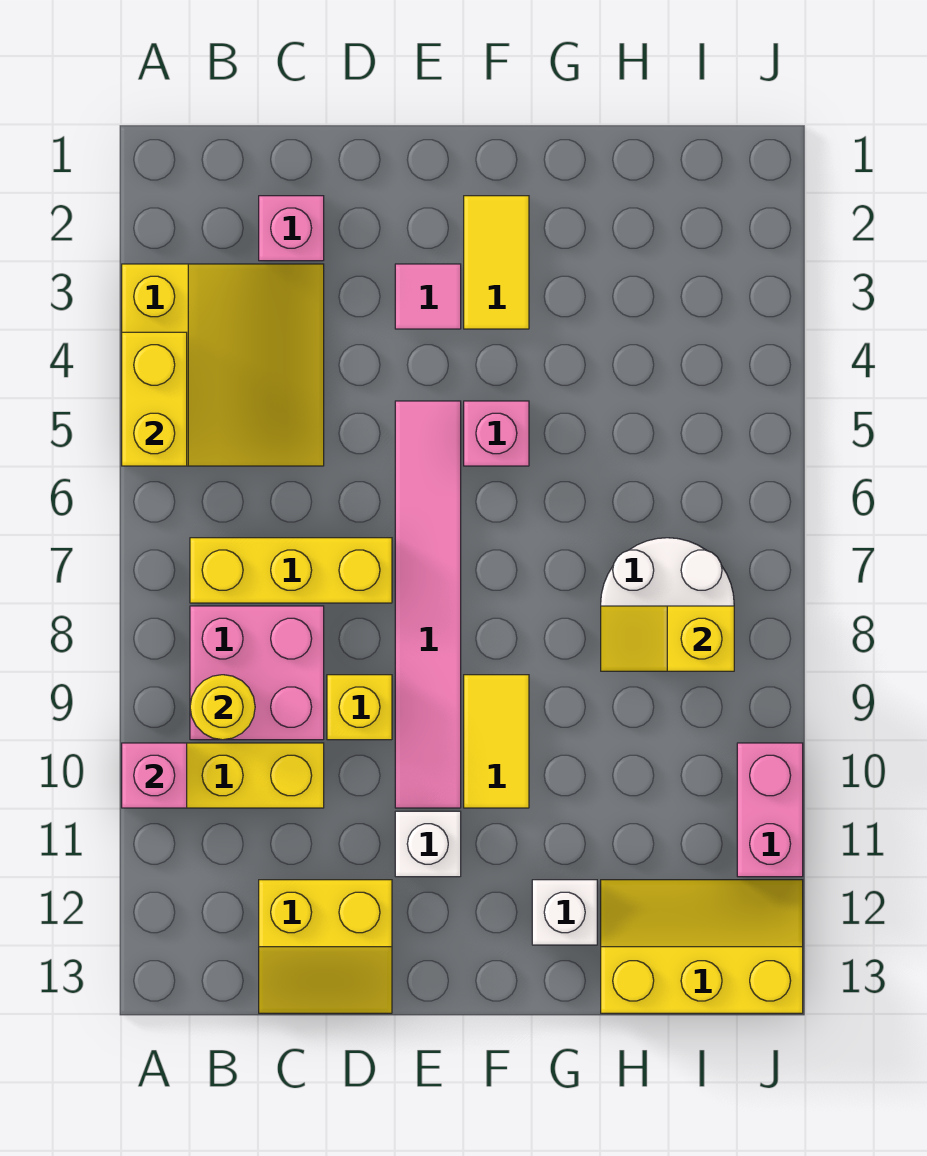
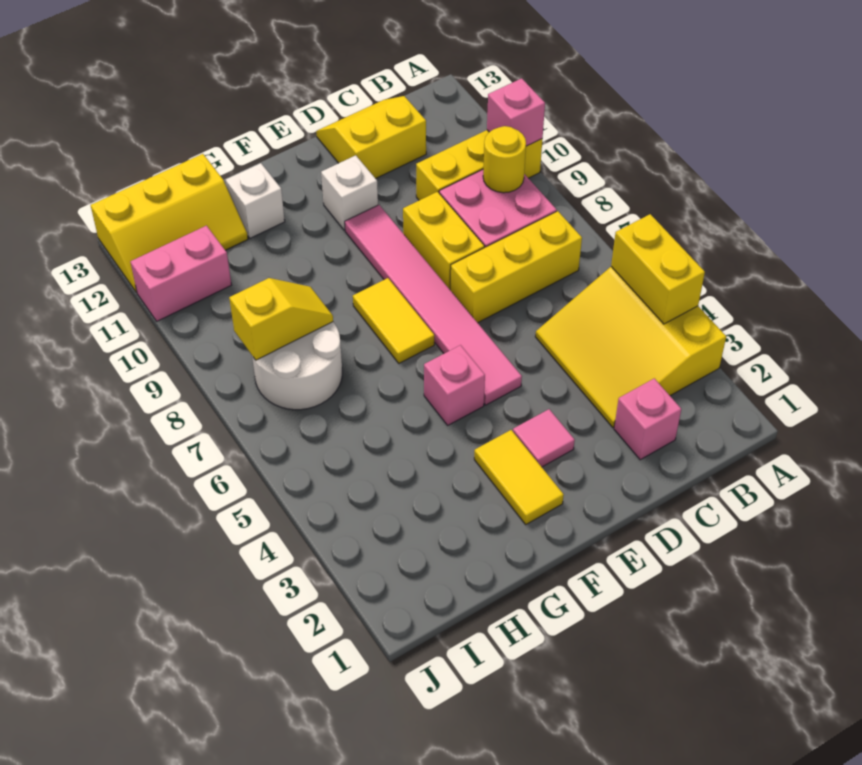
yellow 1x1 brick [327,675,392,740] -> yellow 1x2 brick [403,192,485,289]
yellow 1x2 tile [464,675,529,808] -> yellow 1x2 tile moved to [353,278,434,363]
pink 1x2 brick [737,743,803,877] -> pink 1x2 brick turned to [130,226,232,321]

